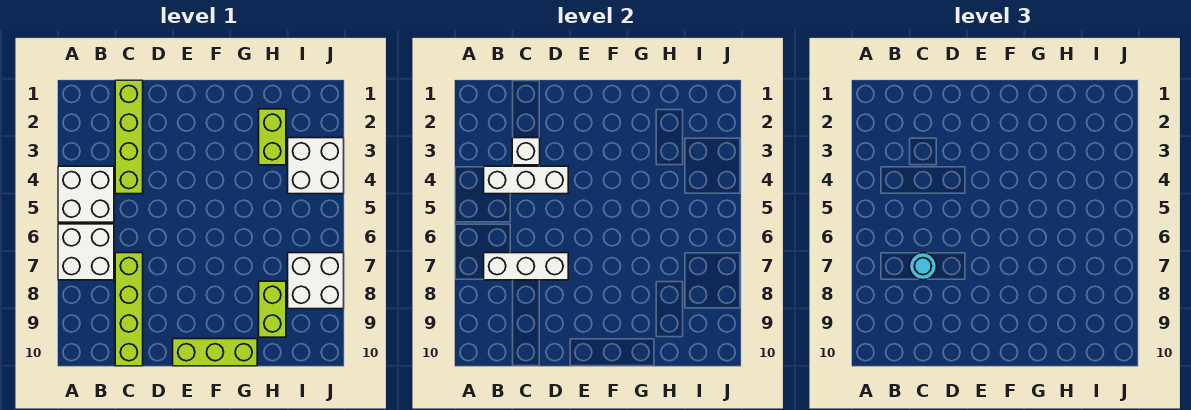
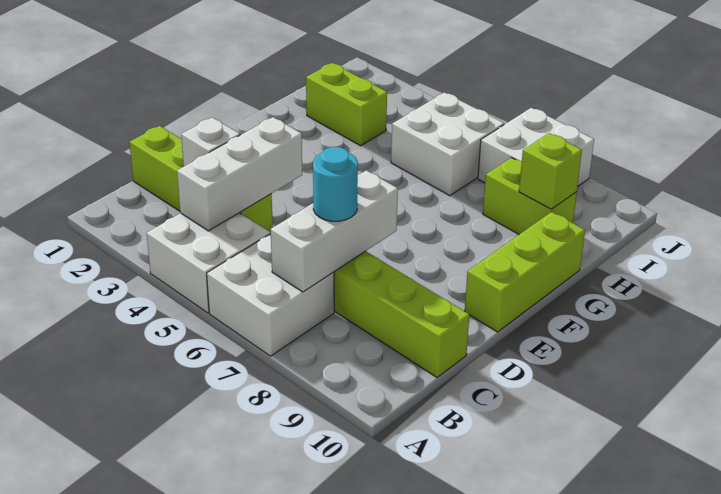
none -> lime 1x1 brick [519,133,582,209]
white 2x2 brick [288,138,344,194] -> white 2x2 brick moved to [391,93,504,196]

